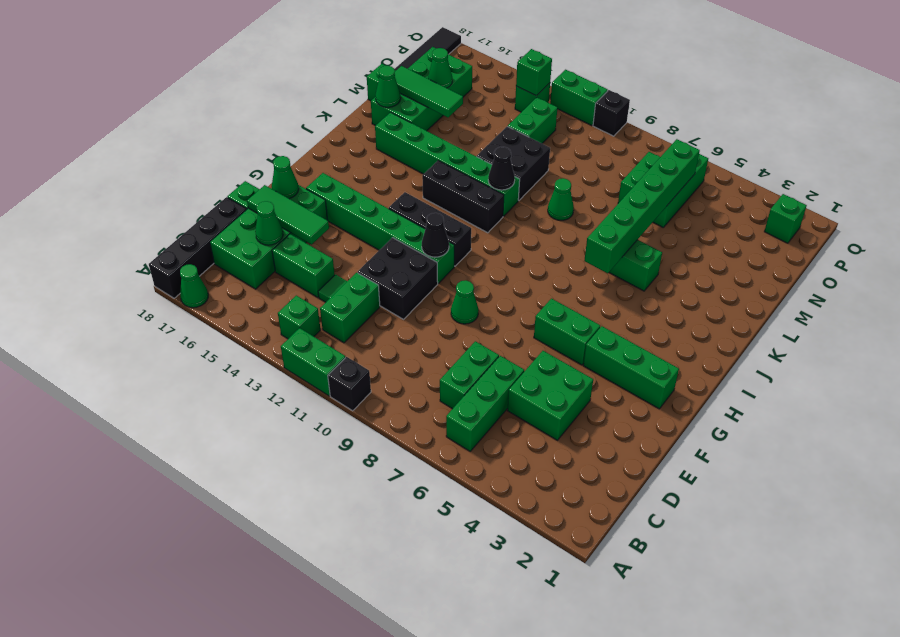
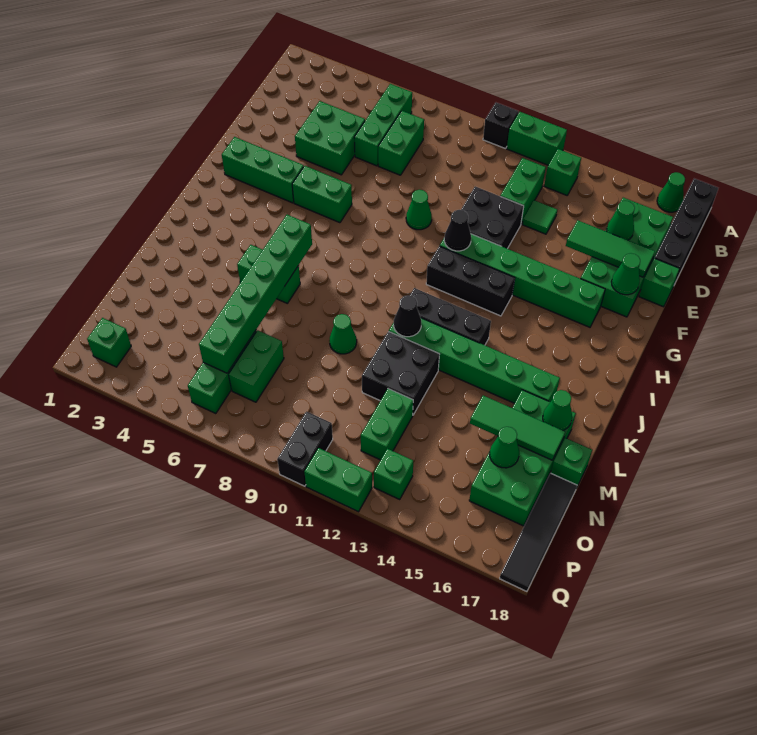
green 1x2 brick [272,234,335,298] -> none
green 1x1 brick [516,49,552,96] -> none
black 1x1 brick [593,90,630,136] -> black 1x2 brick [277,412,333,486]

